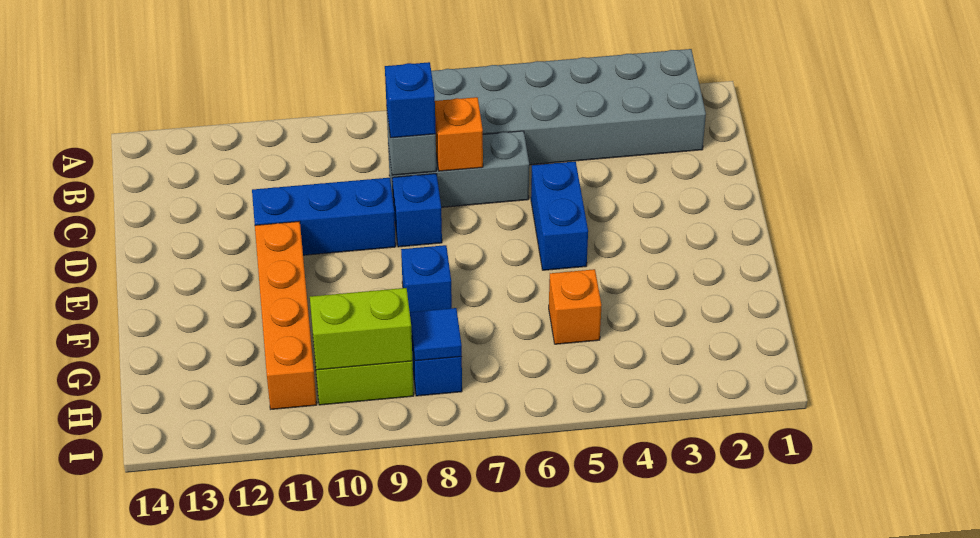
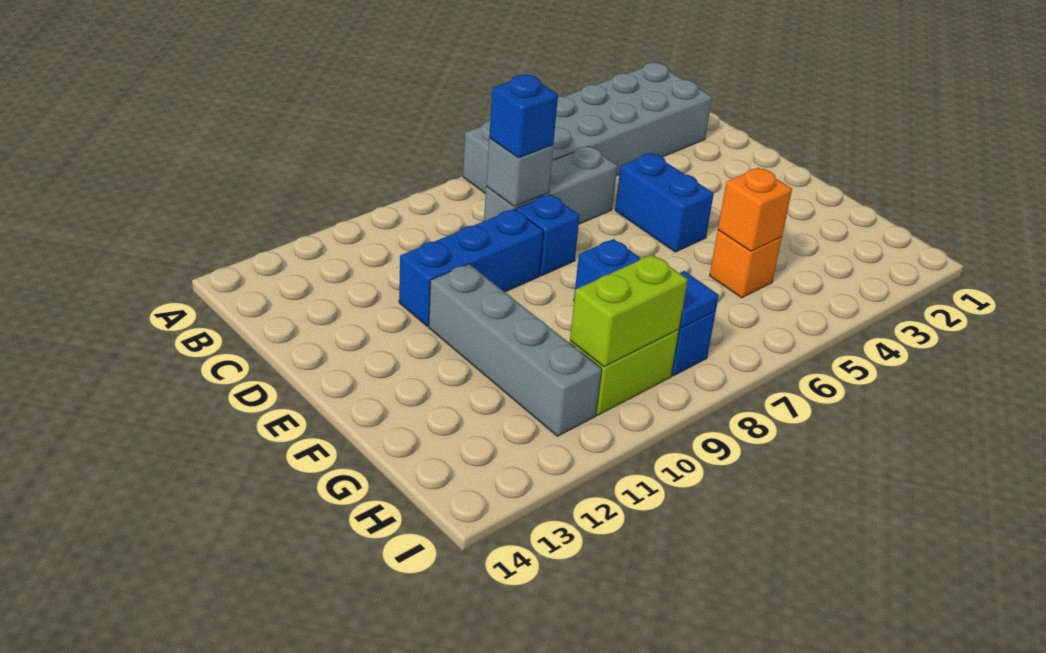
orange 1x1 brick [435,97,483,171] -> orange 1x1 brick moved to [718,168,792,251]
orange 1x4 brick [255,221,317,409] -> grey 1x4 brick [429,264,602,436]

